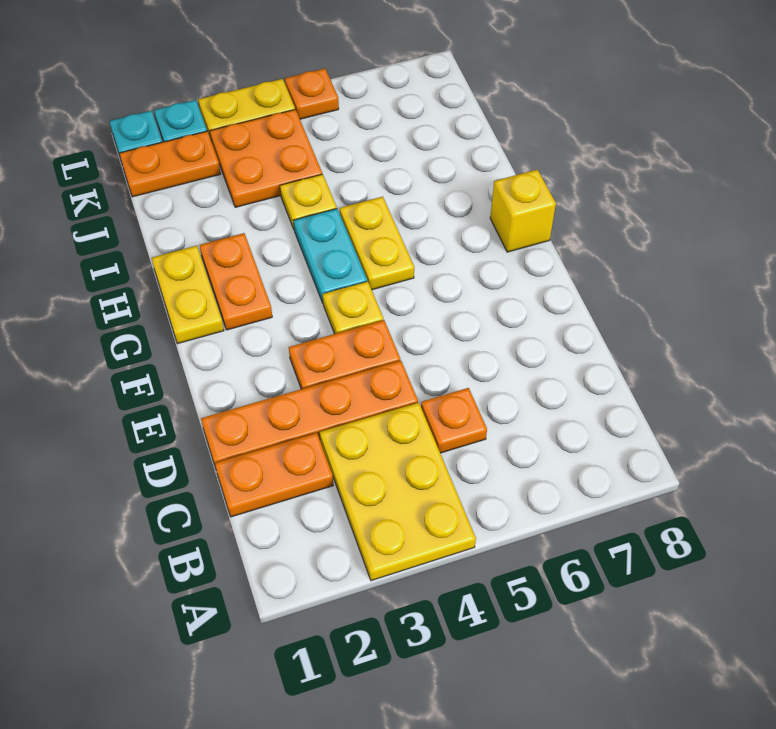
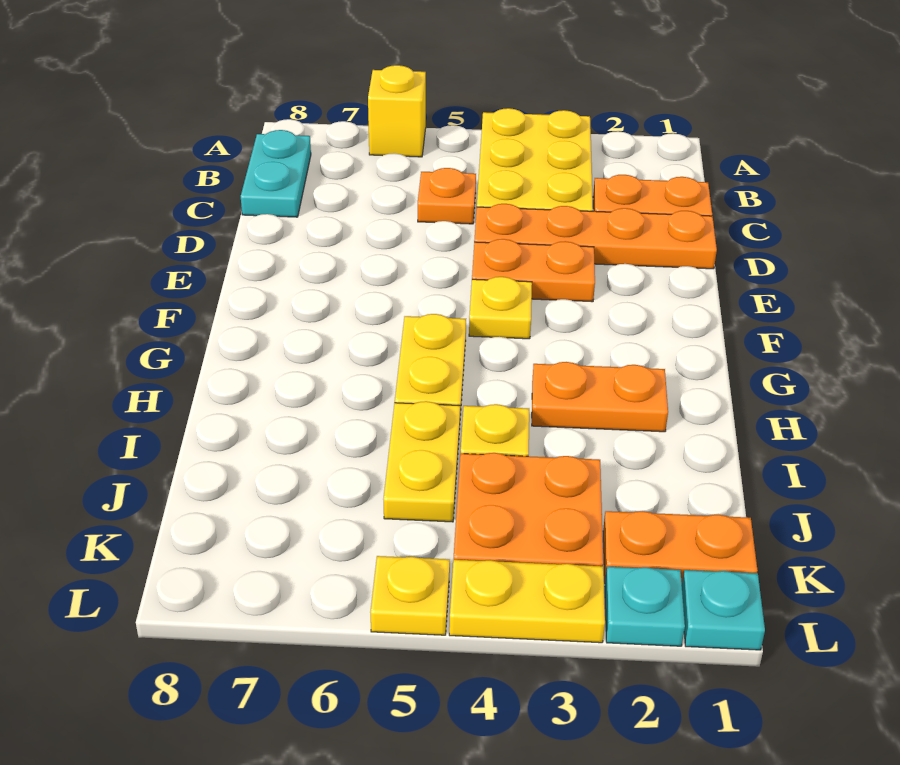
yellow 1x2 plate [152,246,224,344] -> yellow 1x2 plate moved to [383,401,460,522]
orange 1x2 plate [200,233,272,330] -> orange 1x2 plate turned to [532,362,668,432]
cyan 1x2 plate [294,209,367,303] -> cyan 1x2 plate moved to [241,130,311,217]
yellow 1x1 brick [490,170,556,252] -> yellow 1x1 brick moved to [368,65,426,157]
orange 1x1 plate [285,69,339,119] -> yellow 1x1 plate [370,556,450,635]

